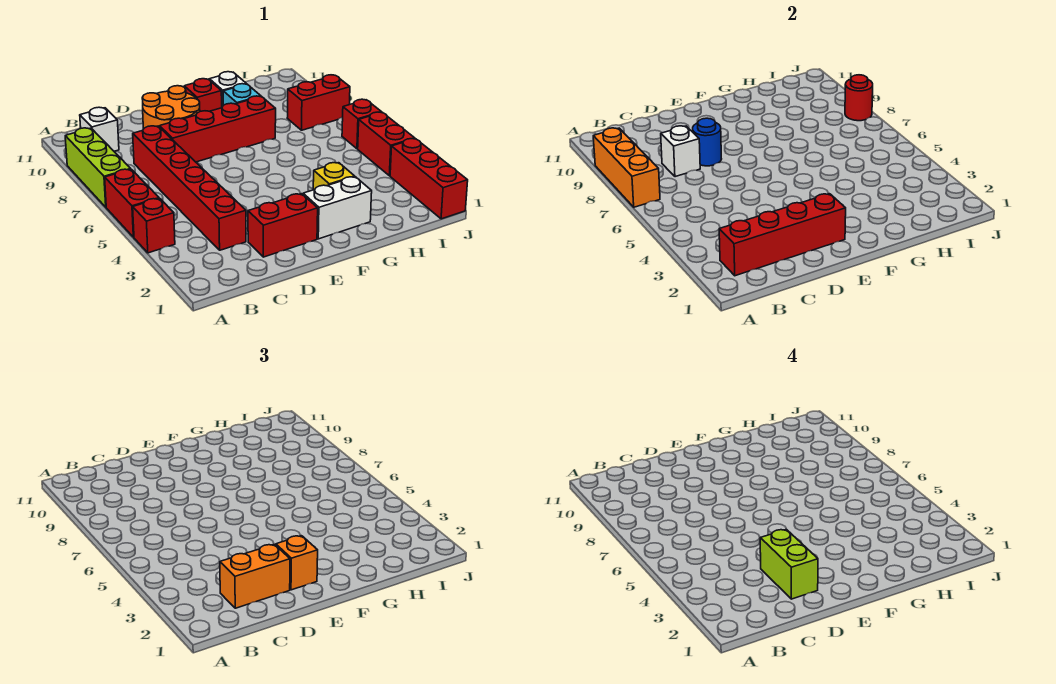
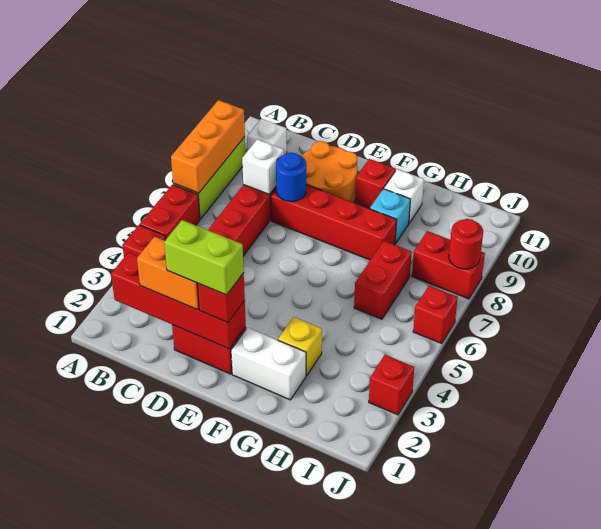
lime 1x2 brick [760,529,818,599] -> lime 1x2 brick turned to [164,220,244,295]
orange 1x1 brick [276,536,318,590] -> red 1x1 brick [197,273,245,322]
red 1x3 brick [390,139,468,219] -> red 1x1 brick [369,355,414,415]
red 1x2 brick [358,112,415,176] -> red 1x2 brick moved to [354,241,412,319]

